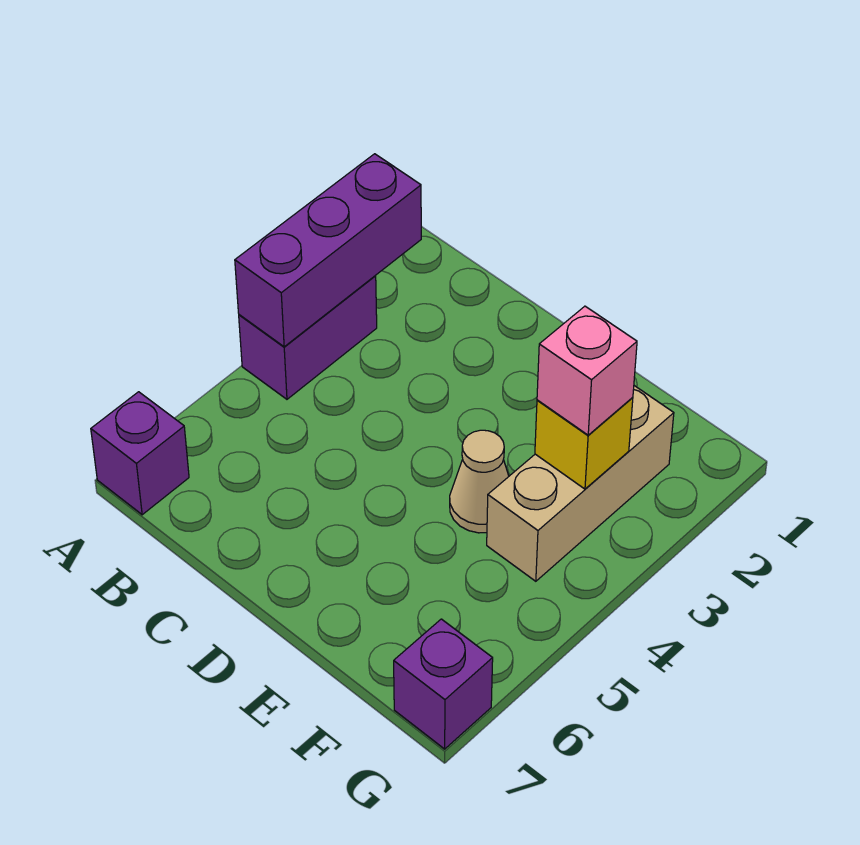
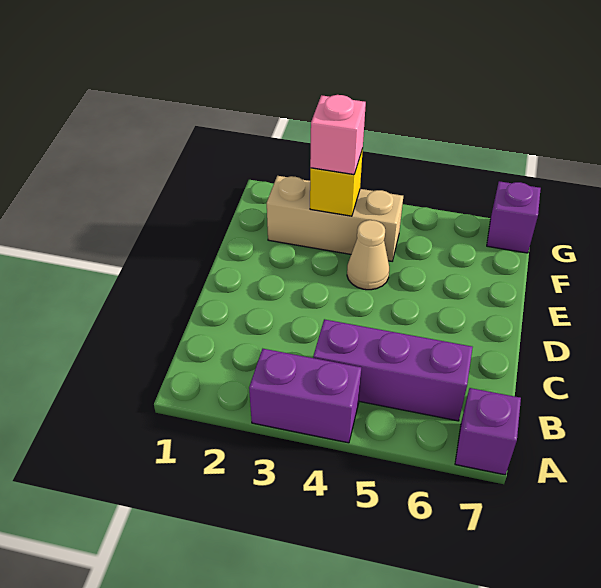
purple 1x3 brick [235,154,421,347] -> purple 1x3 brick moved to [313,319,473,421]

